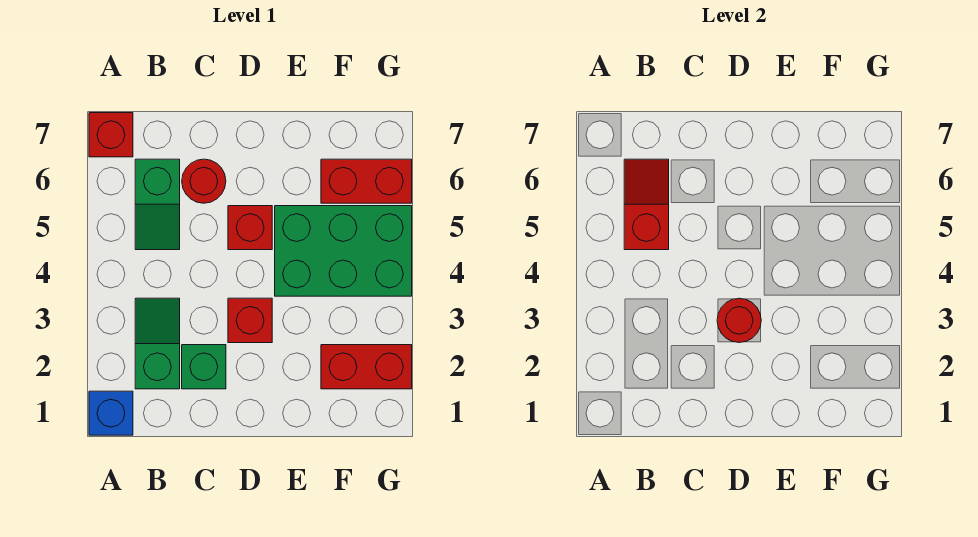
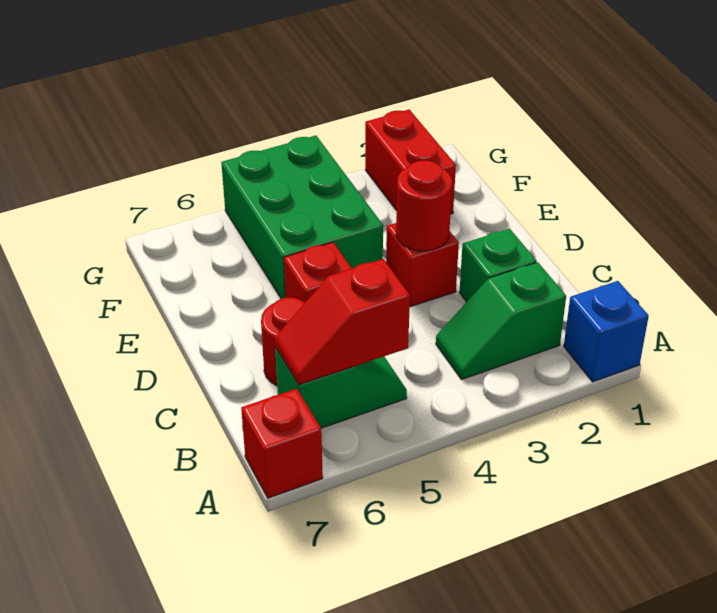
red 1x2 brick [321,159,412,203] -> none

